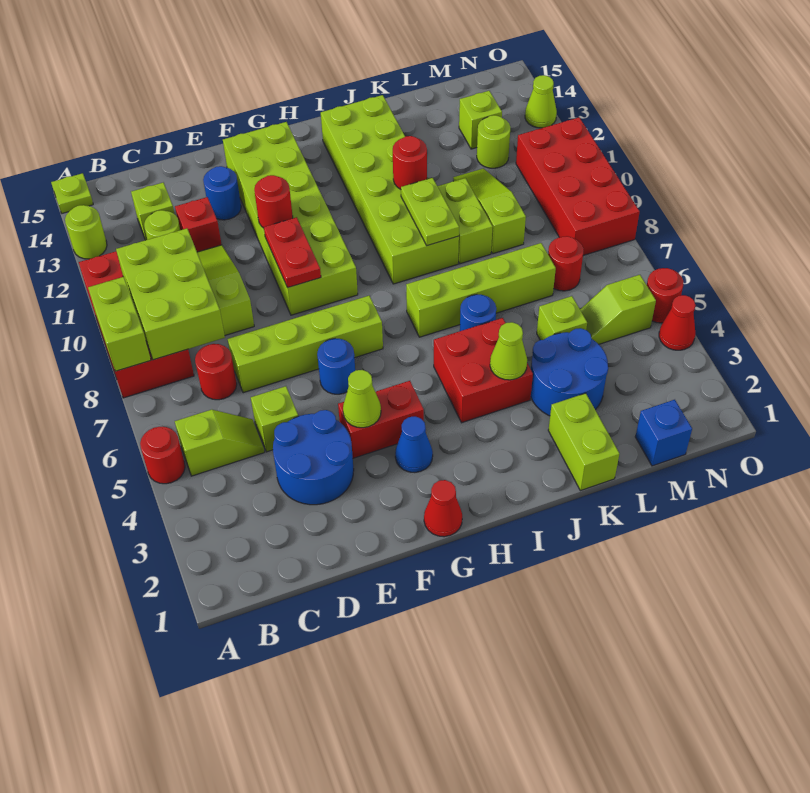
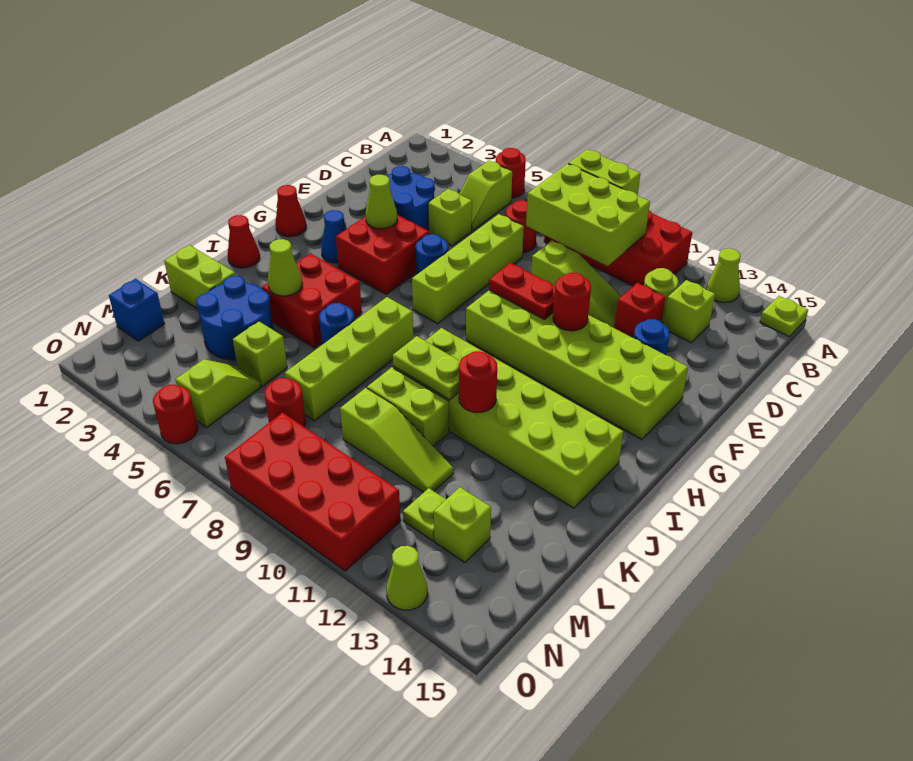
lime 1x1 round brick [65,205,107,259] -> lime 1x1 cone [706,248,740,303]
red 1x2 brick [338,381,424,458] -> red 2x2 brick [336,215,429,294]
lime 1x1 round brick [477,115,510,168] -> lime 1x1 plate [403,488,446,541]
red 1x1 cone [659,295,695,350] -> red 1x1 cone moved to [228,215,260,268]

